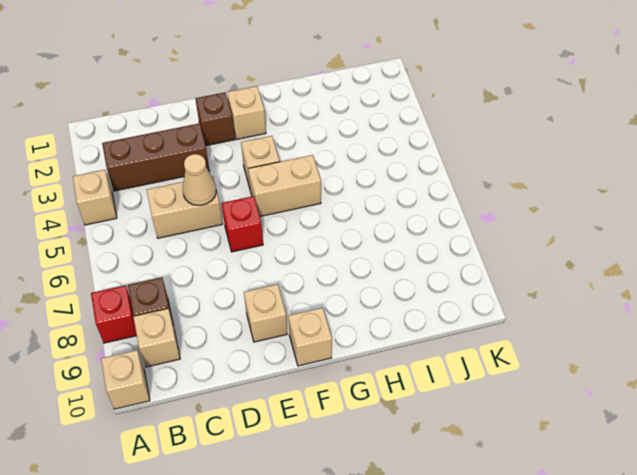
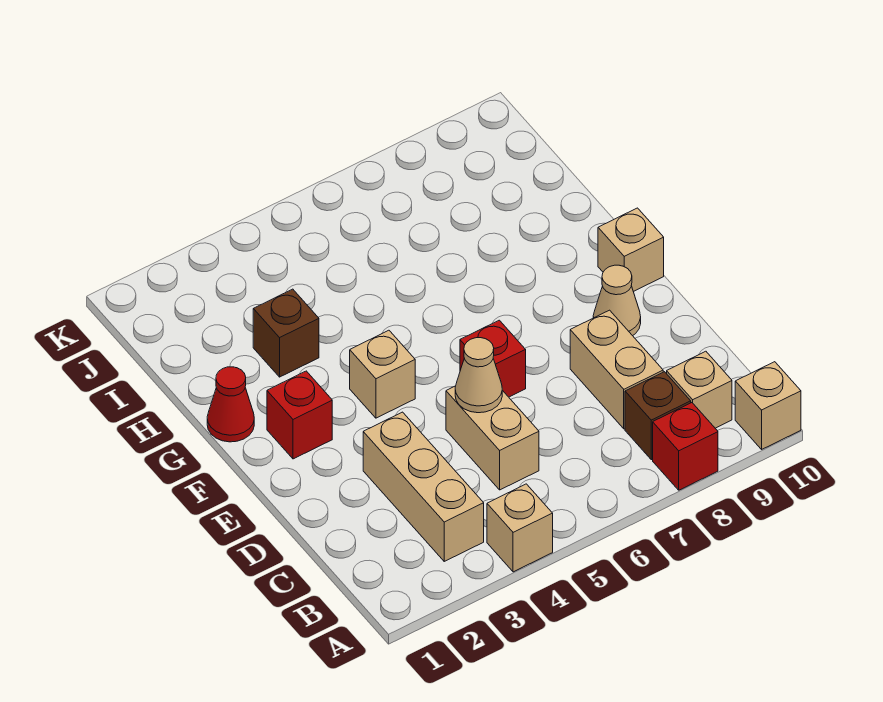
brown 1x3 brick [102,123,210,191] -> tan 1x3 brick [363,412,484,561]
brown 1x1 brick [195,92,235,146] -> brown 1x1 brick moved to [253,289,319,377]
tan 1x1 brick [244,284,287,342] -> tan 1x1 cone [593,265,641,336]
tan 1x1 brick [227,86,266,139] -> red 1x1 brick [267,371,332,459]
tan 1x2 brick [248,155,321,216] -> tan 1x2 brick moved to [570,310,663,429]
none -> red 1x1 cone [207,367,254,442]

